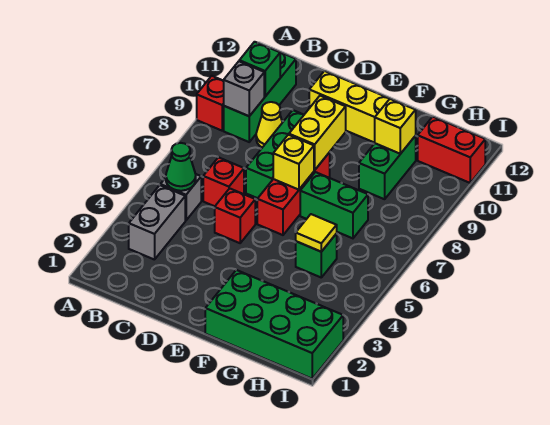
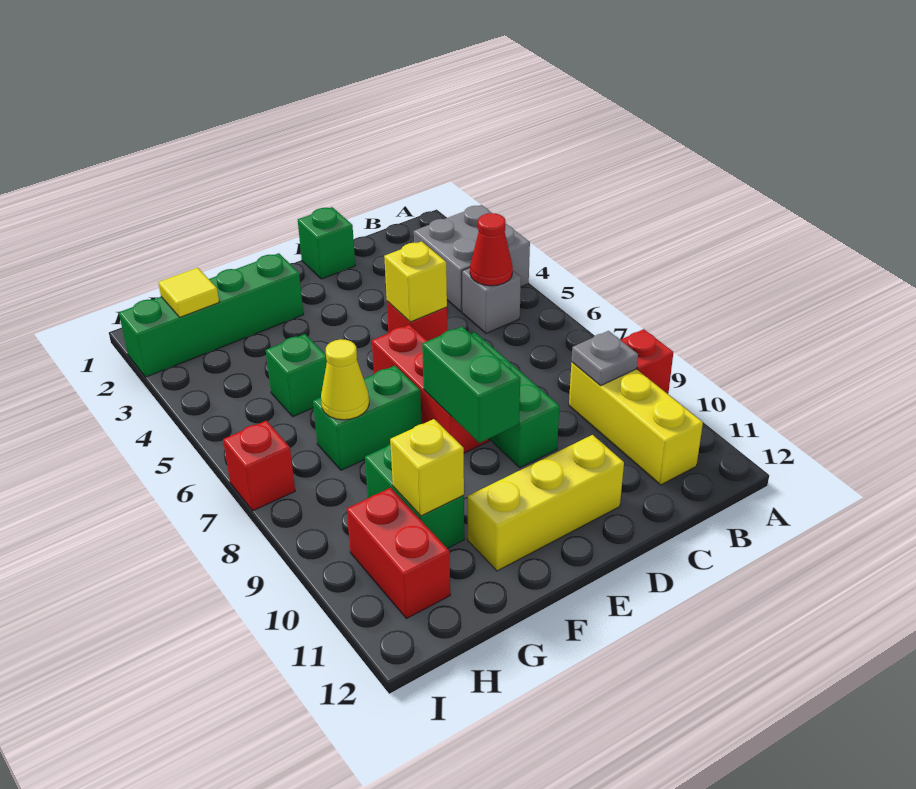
grey 1x2 brick [129,185,185,260] -> grey 2x2 brick [414,205,530,312]
green 1x1 cone [166,143,196,191] -> red 1x1 cone [470,213,513,286]
green 1x3 brick [224,52,296,142] -> yellow 1x3 brick [569,362,703,485]
grey 1x1 brick [224,61,264,116] -> grey 1x1 plate [572,331,638,386]
green 1x1 brick [239,42,280,96] -> green 1x1 brick moved to [298,207,355,279]
red 1x1 brick [203,157,244,206] -> red 1x1 brick moved to [223,421,295,511]
yellow 1x1 cone [256,102,283,147] -> yellow 1x1 cone moved to [321,339,369,420]
yellow 1x1 brick [273,135,314,190] -> yellow 1x1 brick moved to [384,241,447,322]
yellow 1x2 brick [289,96,346,170] -> green 1x2 brick [422,327,520,443]
green 2x4 brick [205,270,343,379] -> green 1x4 brick [119,253,304,377]
yellow 1x1 tile [296,214,337,252] -> yellow 1x1 tile moved to [158,268,219,317]
red 1x2 brick [418,117,485,183] -> red 1x2 brick turned to [347,488,450,619]

